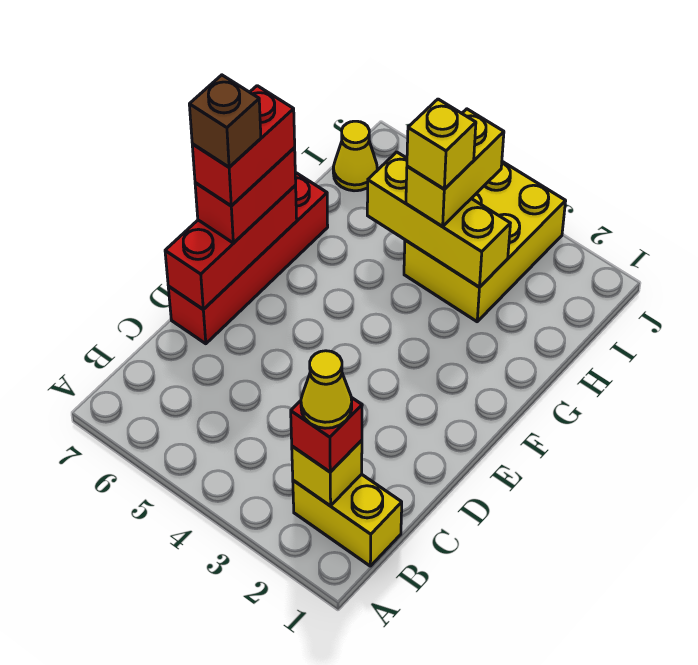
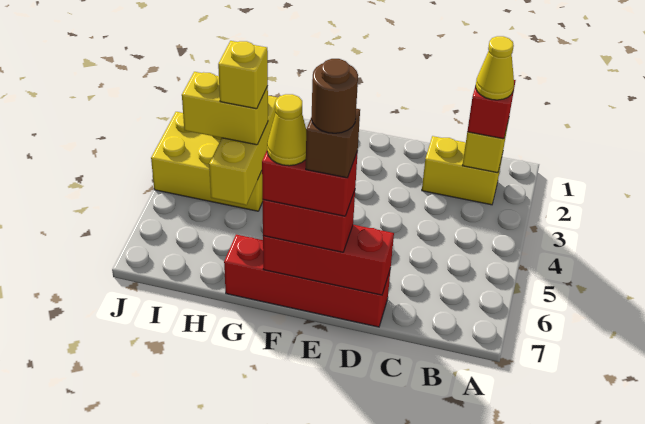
yellow 1x2 brick [293,474,402,566] -> yellow 1x2 brick turned to [422,136,502,205]
none -> brown 1x1 round brick [312,59,358,133]
yellow 1x1 cone [333,121,377,191] -> yellow 1x1 cone moved to [267,94,306,166]

